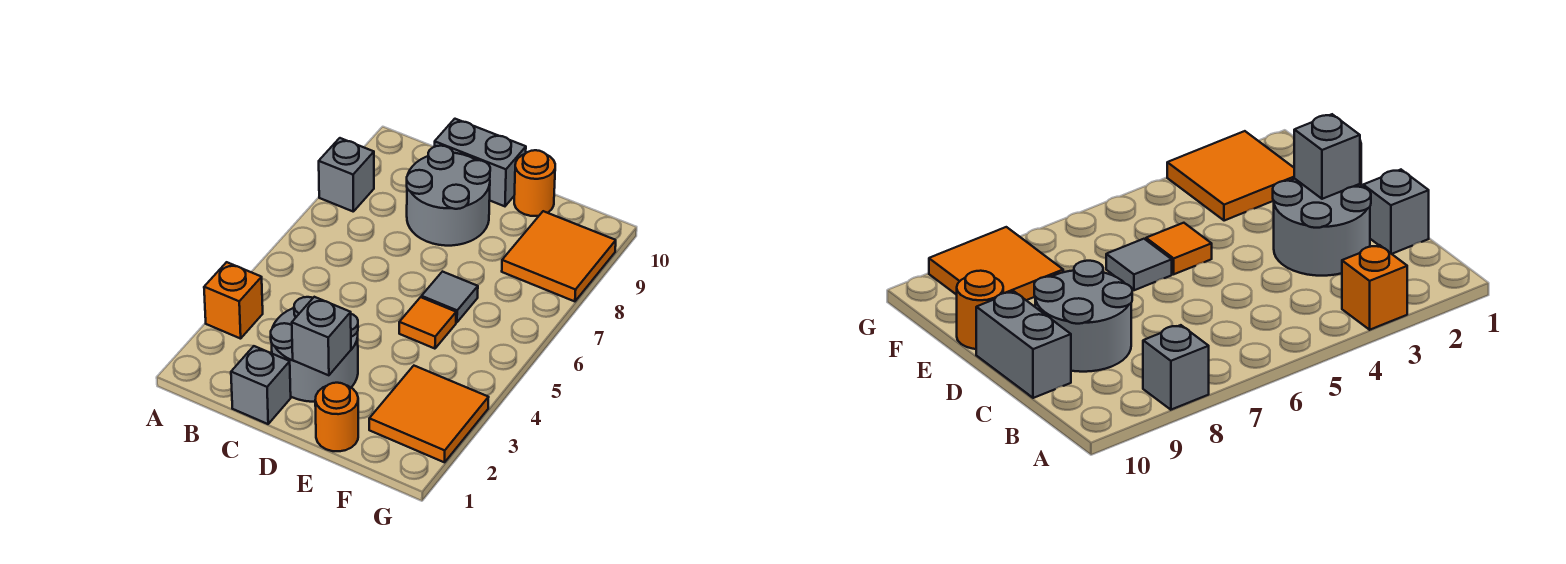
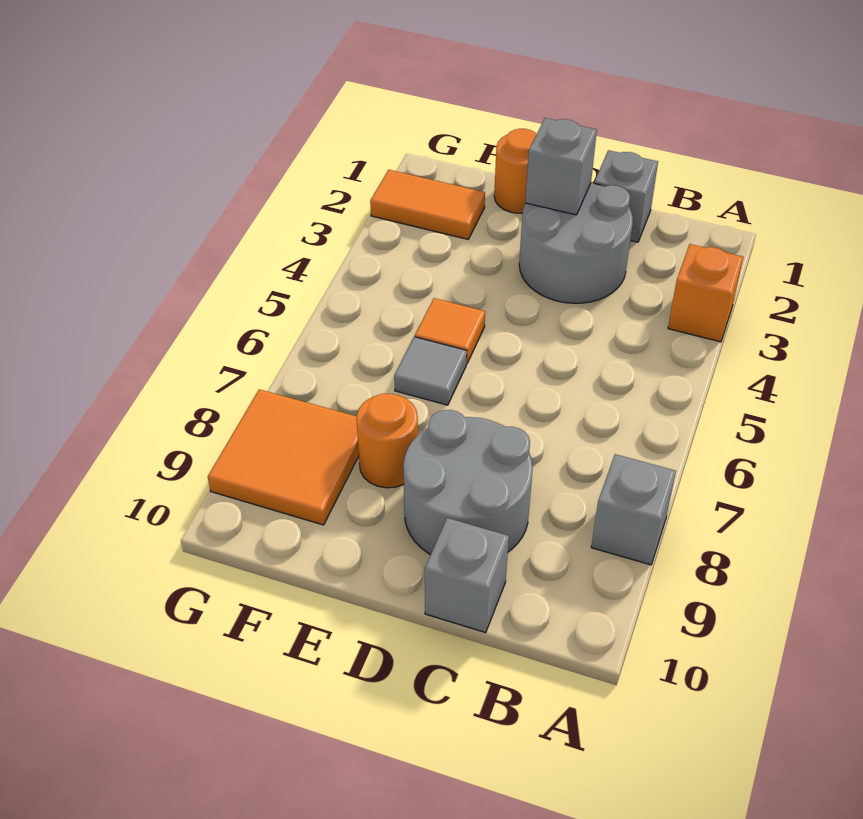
grey 1x2 brick [435,119,526,206] -> grey 1x1 brick [425,518,509,633]
orange 1x1 round brick [514,150,555,216] -> orange 1x1 round brick moved to [357,394,418,488]
orange 2x2 tile [369,366,489,462] -> orange 1x2 tile [370,170,485,239]

